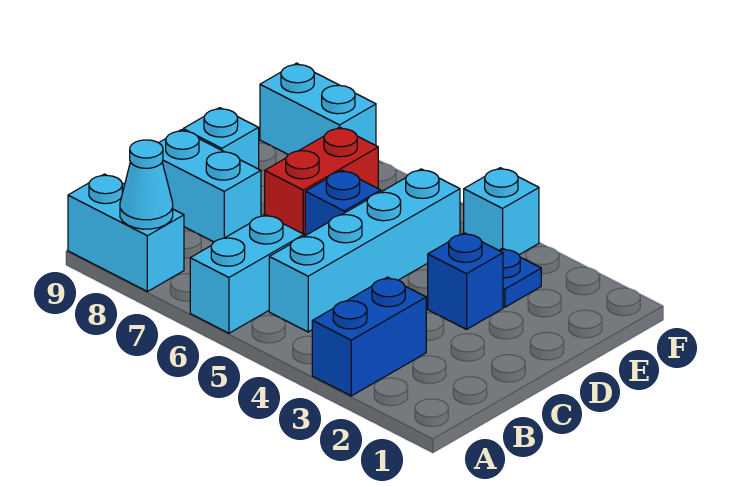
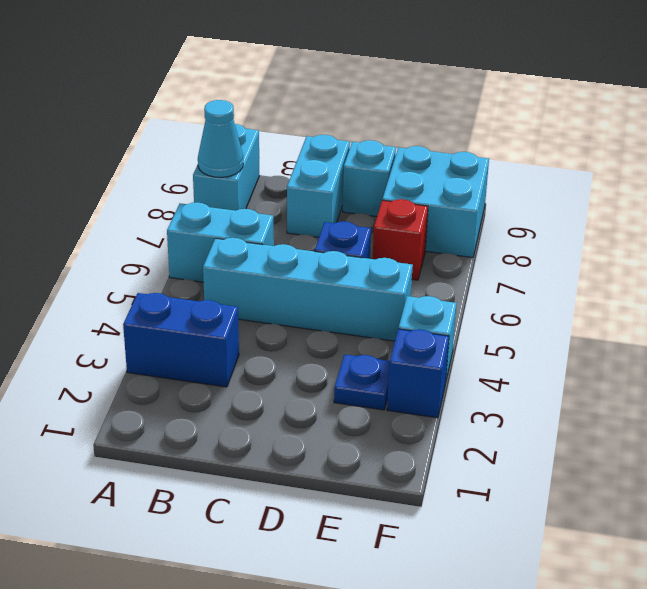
blue 1x1 brick [428,233,503,329] -> blue 1x1 brick moved to [387,329,449,418]
red 1x2 brick [265,127,378,236] -> red 1x1 brick [373,199,428,280]
cyan 1x2 brick [260,63,376,155] -> cyan 2x2 brick [382,146,489,258]

